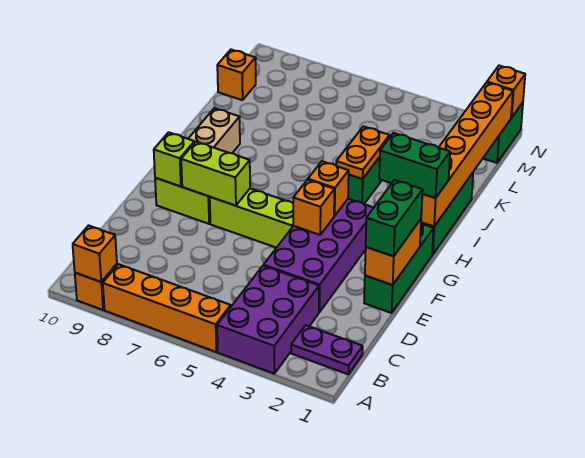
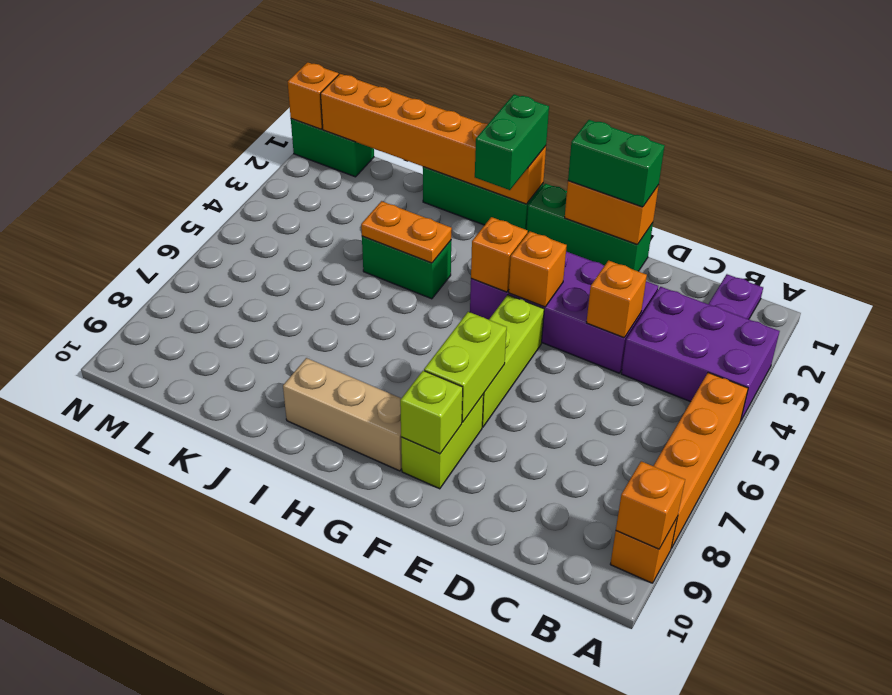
orange 1x1 brick [217,50,256,100] -> orange 1x1 brick moved to [586,261,647,338]

